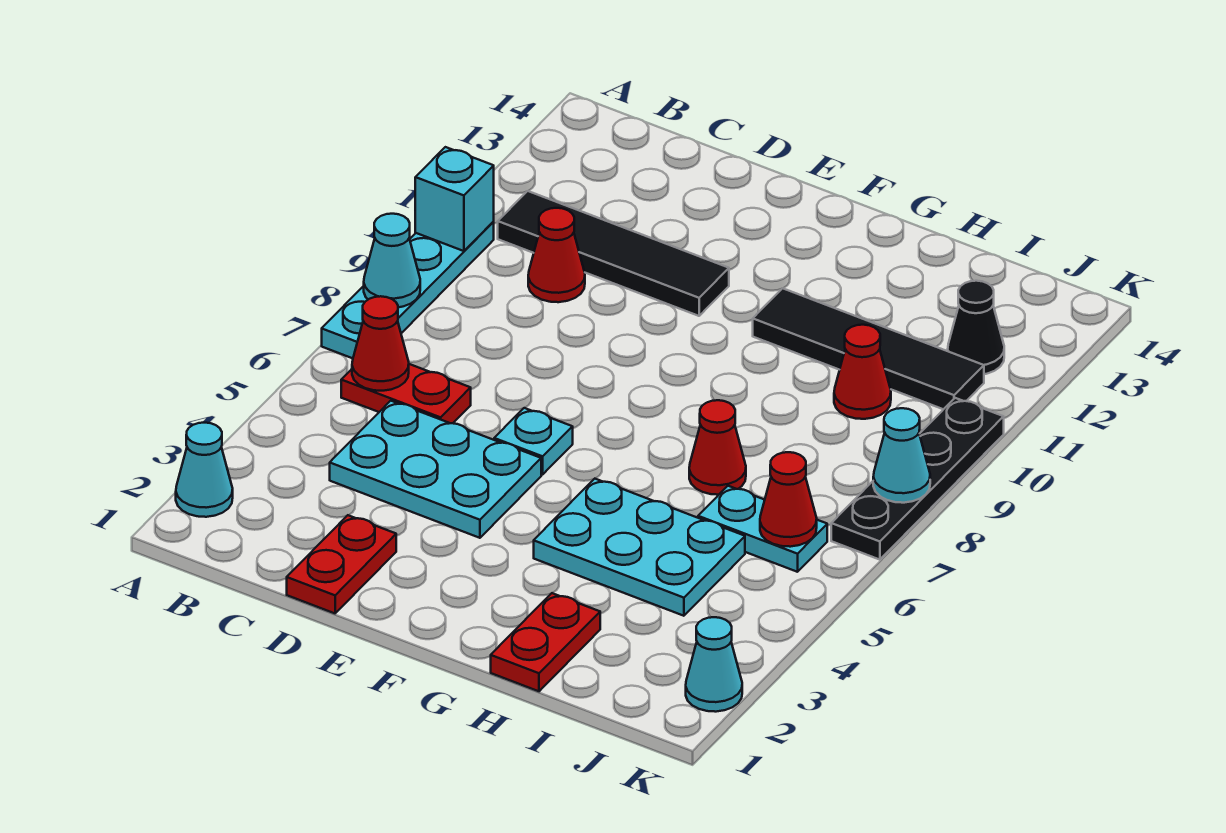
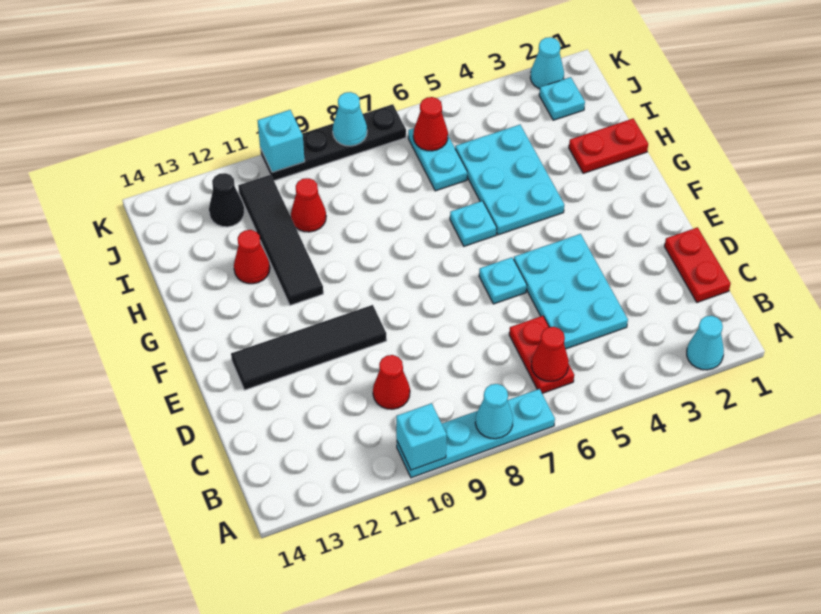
black 1x4 tile [498,191,729,316] -> black 1x4 tile turned to [231,305,387,390]
red 1x2 plate [287,515,396,613] -> red 1x2 plate turned to [664,227,731,302]
none -> cyan 1x1 plate [450,201,497,246]
red 1x1 cone [689,400,746,495] -> red 1x1 cone moved to [234,230,270,284]
none -> cyan 1x1 plate [539,77,585,120]
none -> cyan 1x1 brick [258,110,305,172]

